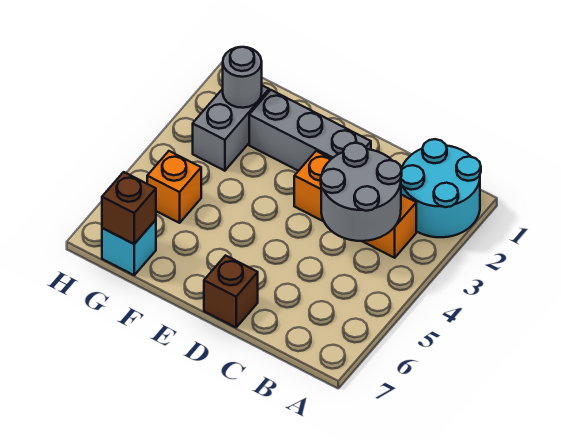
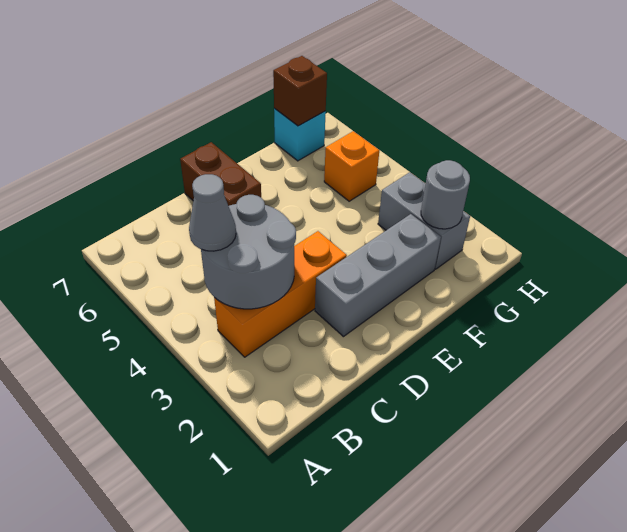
cyan 2x2 round brick [401,139,481,237] -> none
none -> grey 1x1 cone [189,174,236,251]
brown 1x1 brick [204,256,258,327] -> brown 1x2 brick [180,142,261,206]

